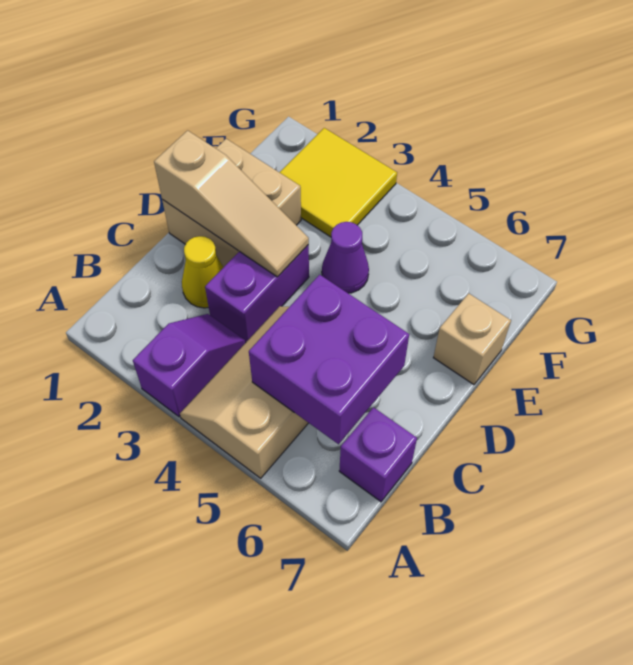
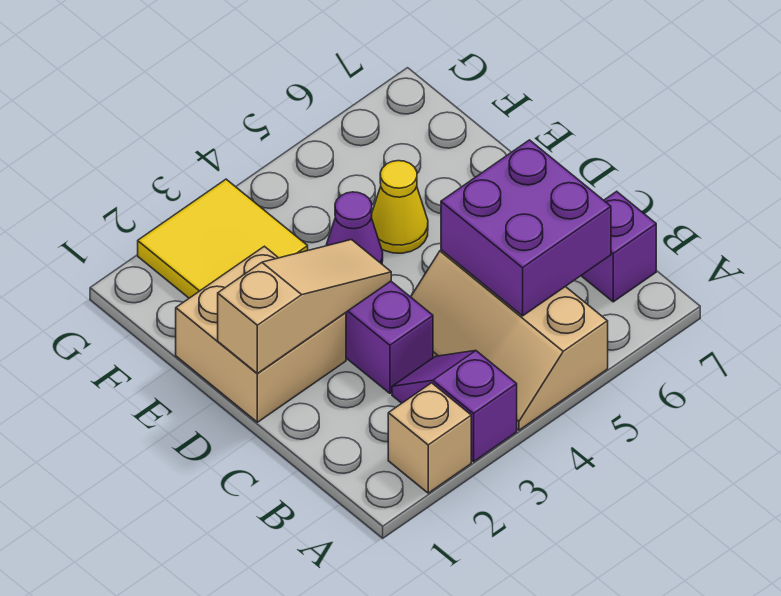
yellow 1x1 cone [182,236,224,308] -> yellow 1x1 cone moved to [371,161,428,253]
tan 1x1 brick [433,293,511,385] -> tan 1x1 brick moved to [388,383,471,493]

